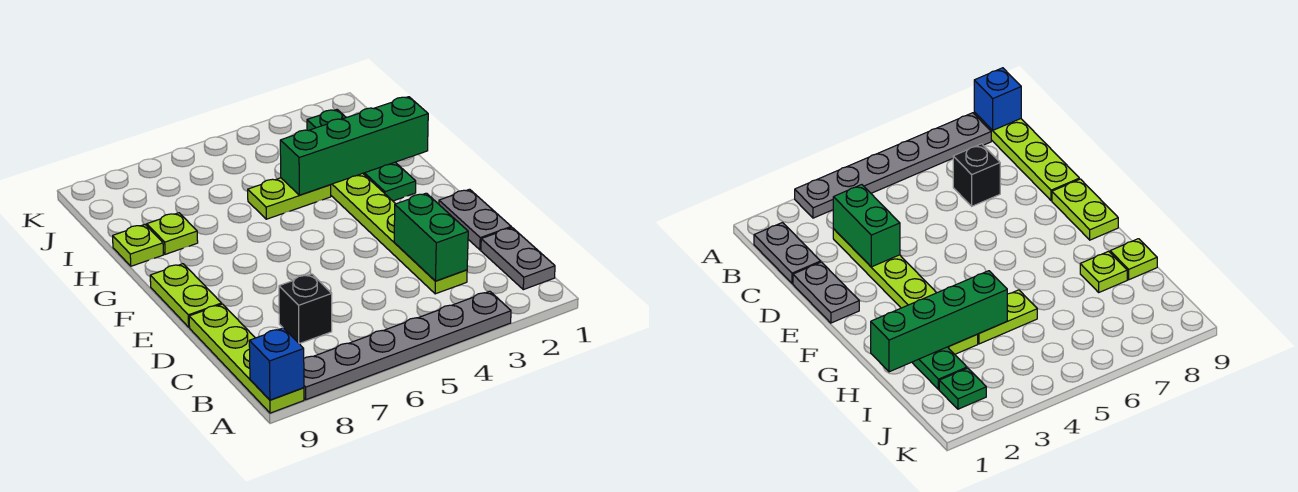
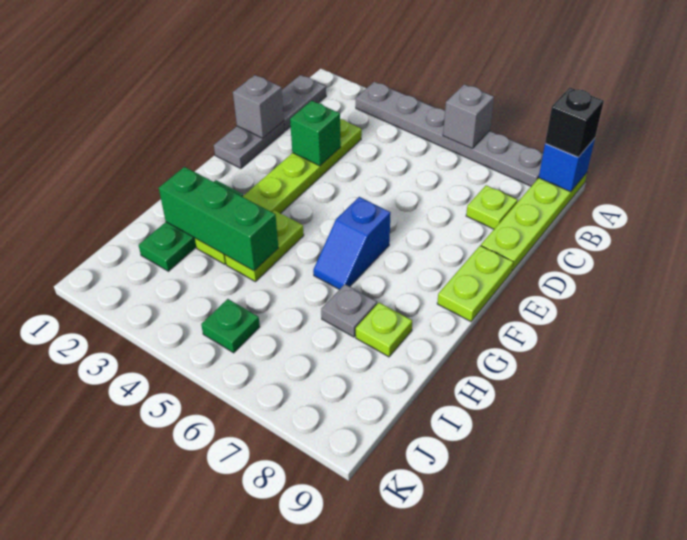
none -> grey 1x1 brick [443,84,494,148]
green 1x2 brick [394,193,468,281] -> green 1x1 brick [290,101,341,166]
black 1x1 brick [279,274,332,344] -> black 1x1 brick moved to [545,87,604,157]
none -> grey 1x1 brick [233,75,284,138]
none -> blue 1x2 slope [313,197,391,290]
green 1x4 brick [280,97,428,195] -> green 1x3 brick [159,167,278,271]
lime 1x2 plate [248,178,331,219] -> lime 1x2 plate turned to [225,210,304,282]
none -> grey 1x1 plate [321,284,377,337]
lime 1x1 plate [113,224,164,266] -> lime 1x1 plate moved to [466,185,517,229]
green 1x1 plate [307,110,346,131] -> green 1x1 plate moved to [201,299,260,353]

